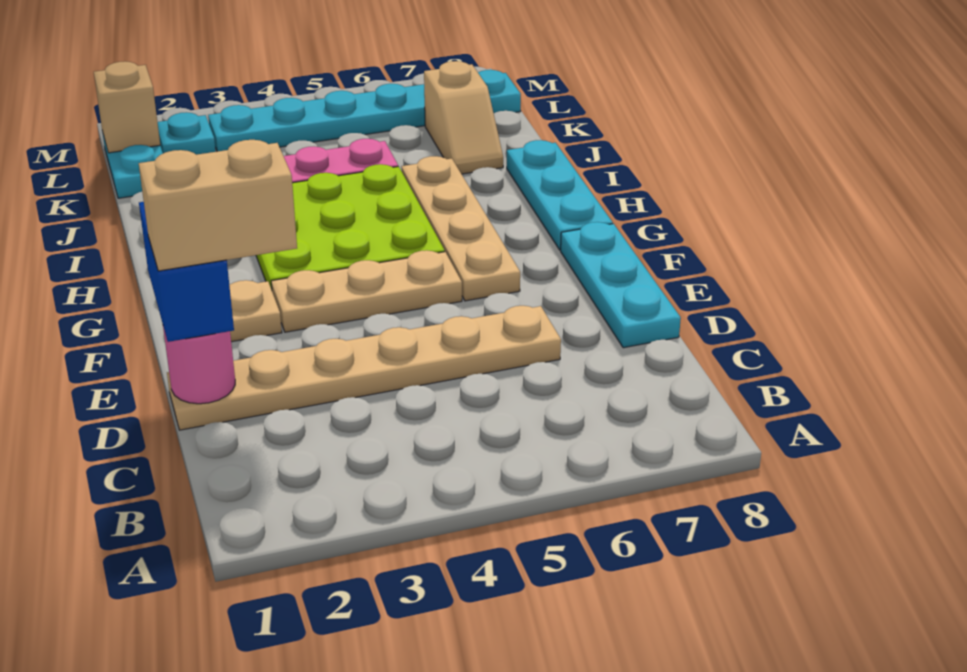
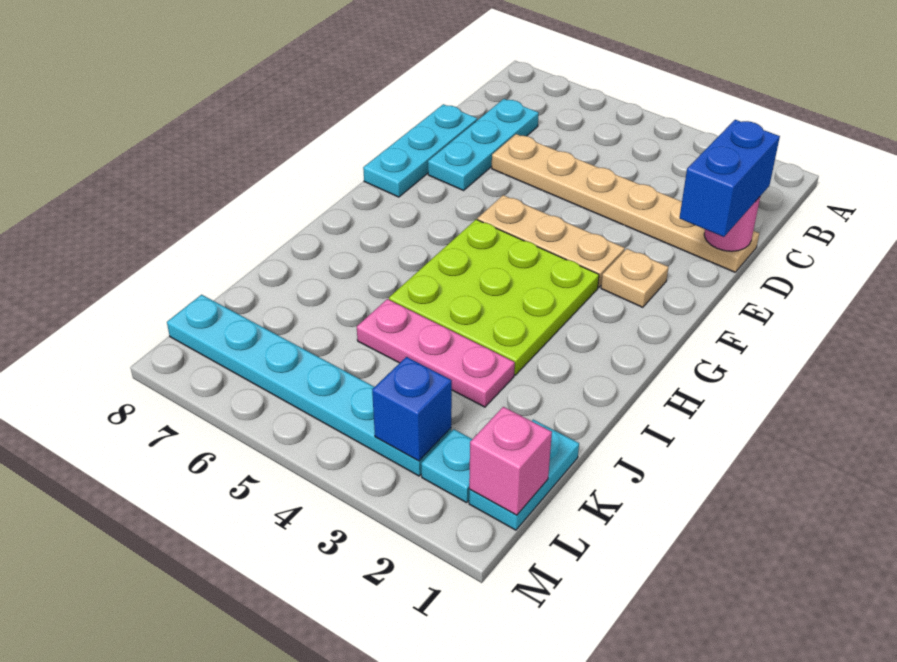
tan 1x2 brick [139,140,297,271] -> none
tan 1x4 plate [401,156,520,301] -> none
cyan 1x3 plate [507,140,613,250] -> cyan 1x3 plate moved to [428,99,539,190]
tan 1x2 slope [424,61,503,174] -> none
tan 1x1 brick [94,61,160,153] -> pink 1x1 brick [469,407,552,515]
none -> blue 1x1 brick [372,357,452,461]

